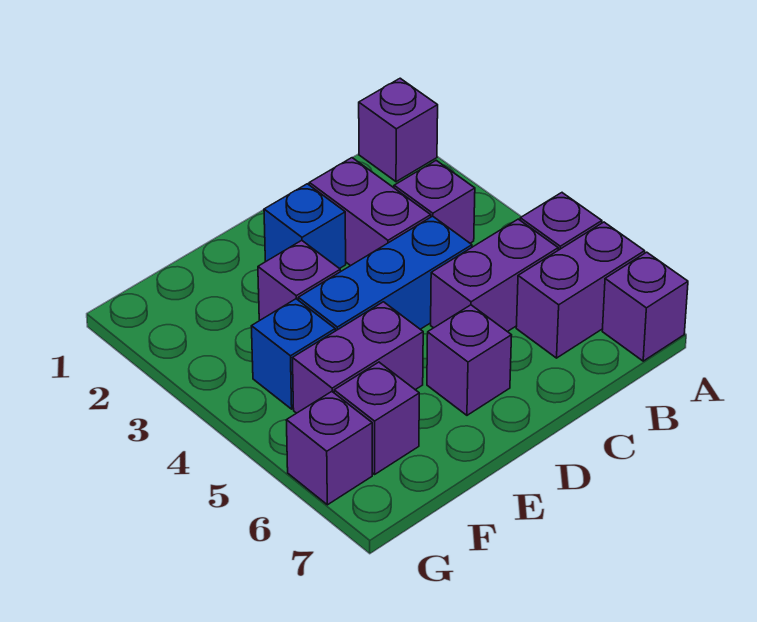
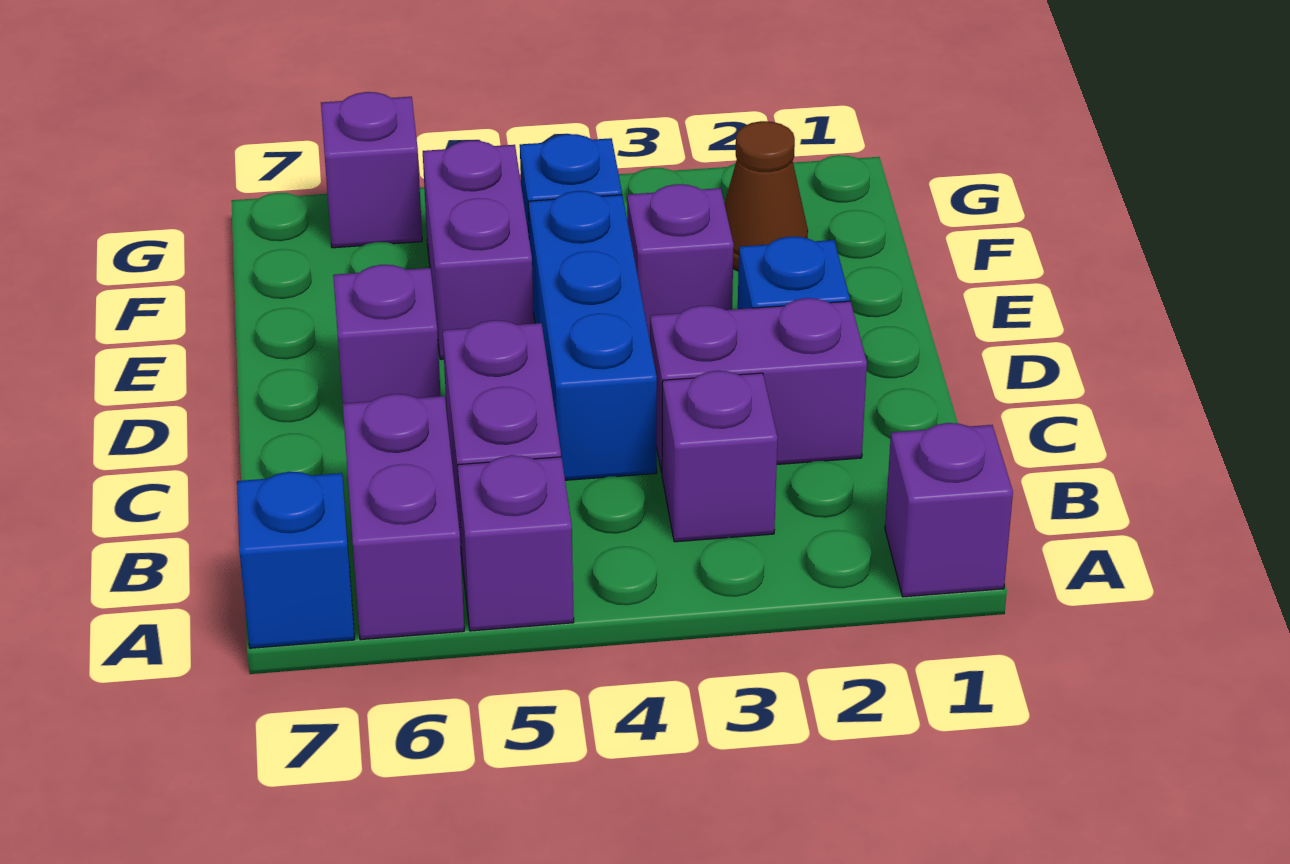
purple 1x1 brick [602,252,688,361] -> blue 1x1 brick [237,472,355,648]
none -> brown 1x1 cone [724,121,808,271]
purple 1x1 brick [334,362,419,474] -> none

